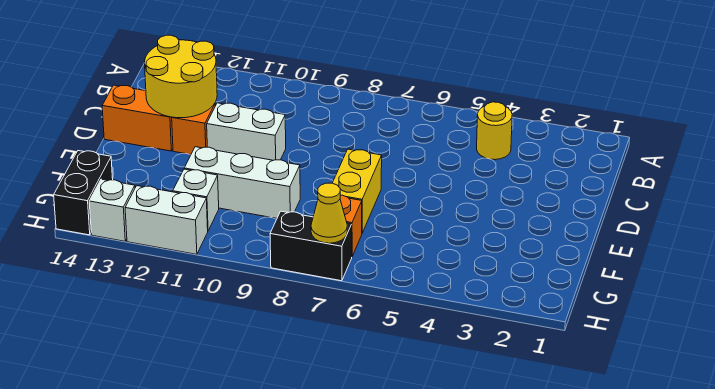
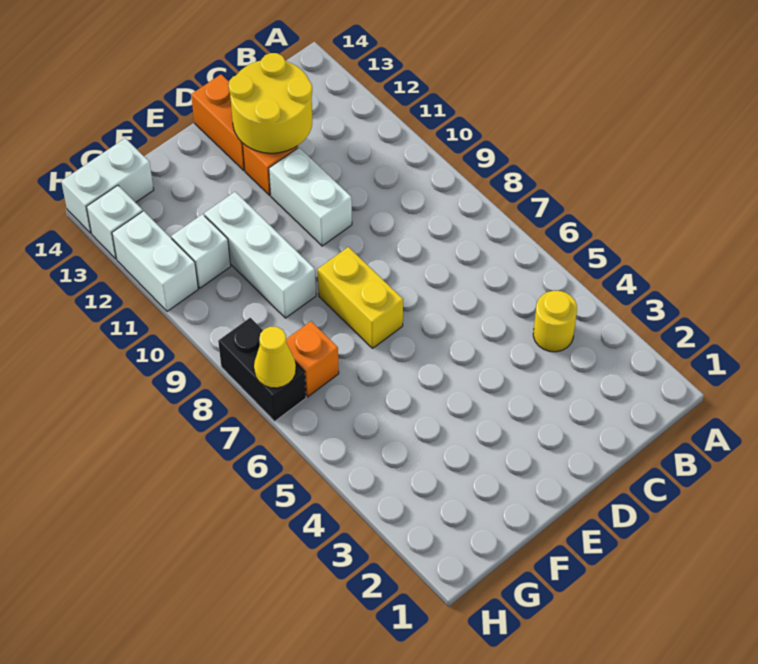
yellow 1x2 brick [333,149,382,233] -> yellow 1x2 brick turned to [318,247,403,348]
black 1x2 brick [54,151,113,235] -> white 1x2 brick [61,138,154,233]

